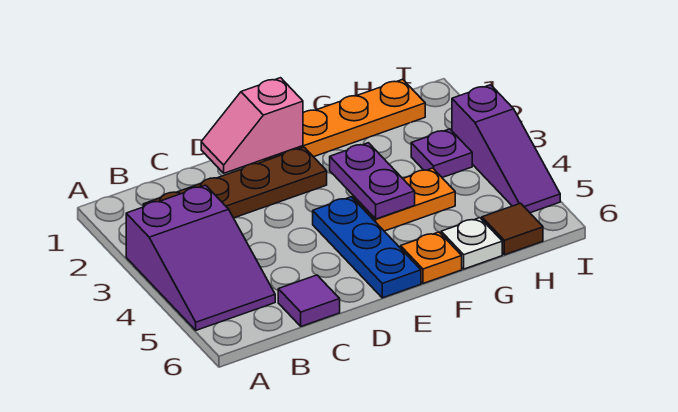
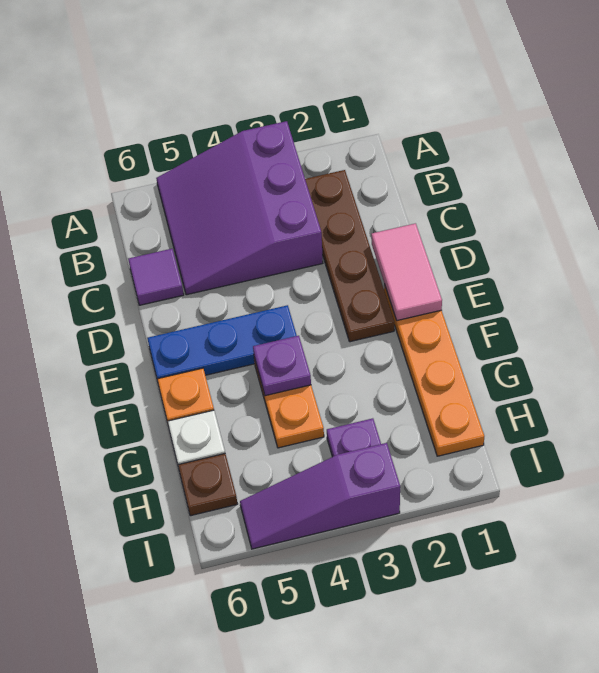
purple 2x3 slope [126,185,275,330] -> purple 3x3 slope [156,121,323,295]
pink 1x2 slope [201,78,303,173] -> pink 1x2 tile [371,223,442,321]
purple 1x2 plate [330,143,415,219] -> purple 1x1 plate [253,336,311,396]
brown 1x1 tile [482,203,543,255] -> brown 1x1 plate [178,454,237,516]

